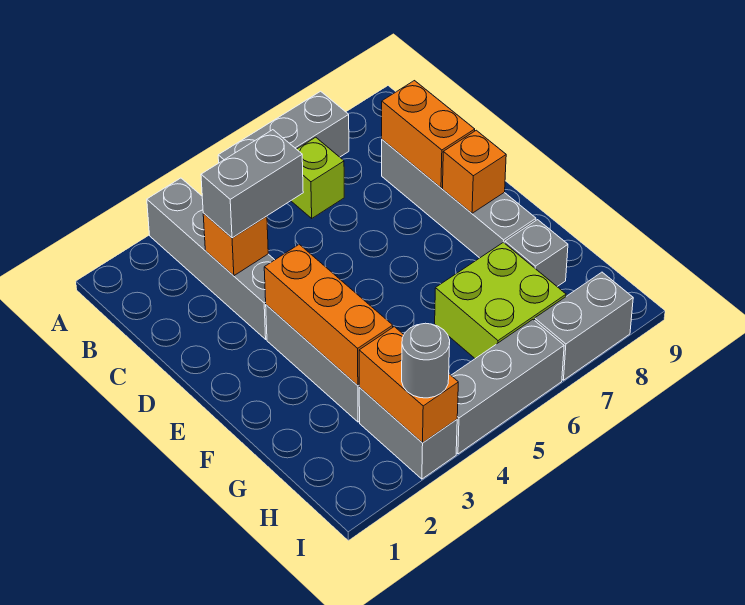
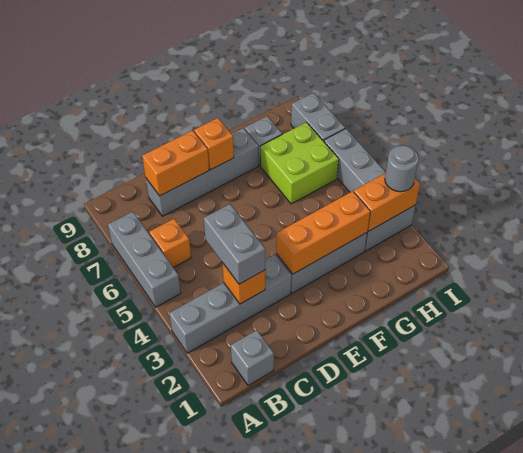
none -> grey 1x1 brick [231,330,274,386]
lime 1x1 brick [291,137,344,218] -> orange 1x1 brick [149,219,191,268]

